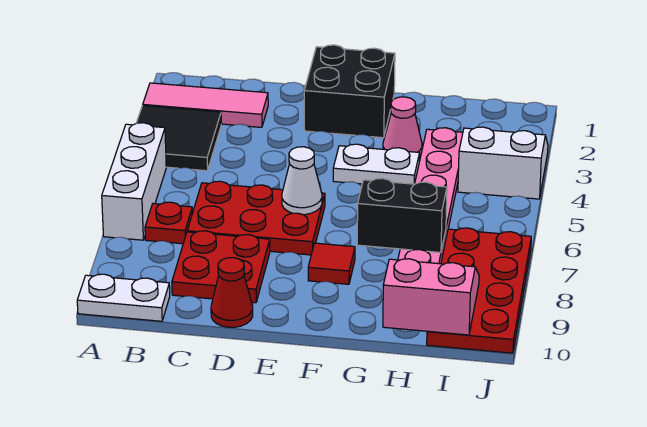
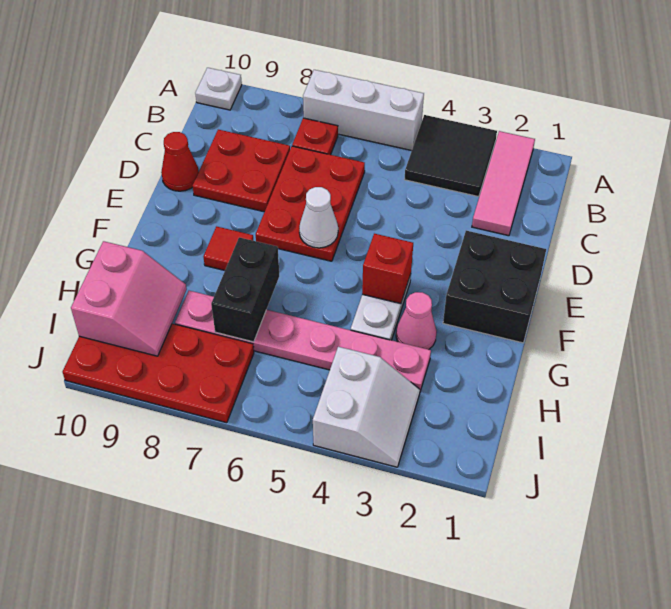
white 1x2 plate [77,274,170,321] -> white 1x1 plate [195,68,242,110]
none -> red 1x1 brick [362,234,413,304]

